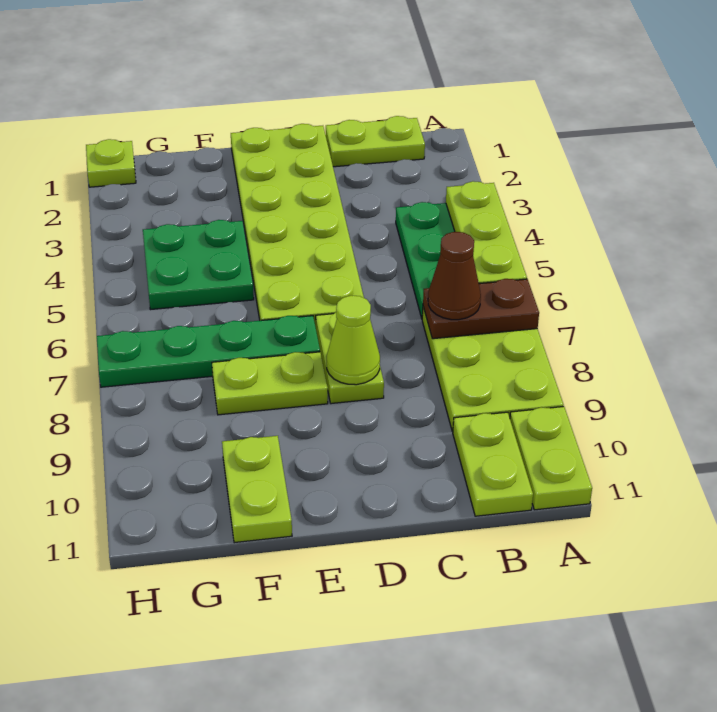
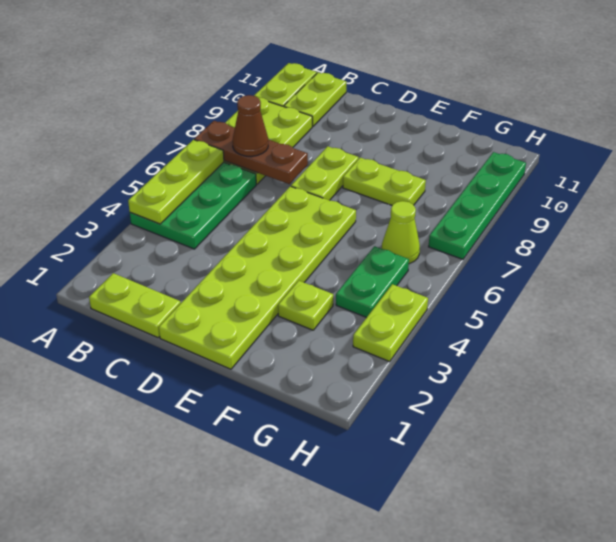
brown 1x2 plate [423,279,539,339] -> brown 1x3 plate [194,121,308,184]
lime 1x1 cone [327,295,380,385] -> lime 1x1 cone moved to [382,201,420,264]
green 1x4 plate [97,316,320,387] -> green 1x4 plate turned to [429,152,526,259]
green 2x2 plate [143,220,254,310] -> green 1x2 plate [336,246,409,318]
lime 1x2 plate [222,436,292,543] -> lime 1x2 plate moved to [353,284,428,362]
lime 1x1 plate [86,139,136,187] -> lime 1x1 plate moved to [278,281,333,330]

